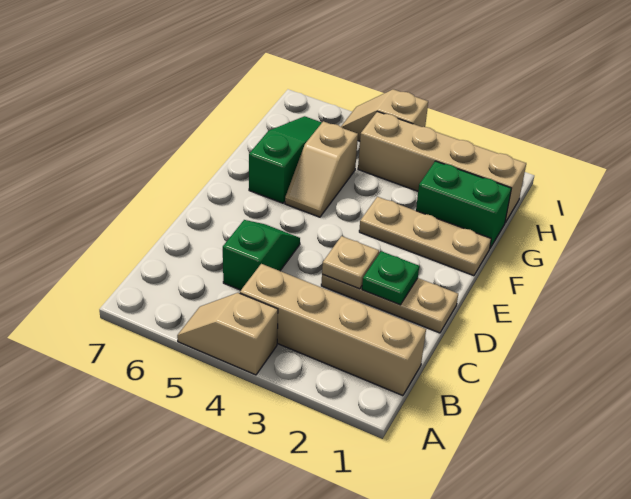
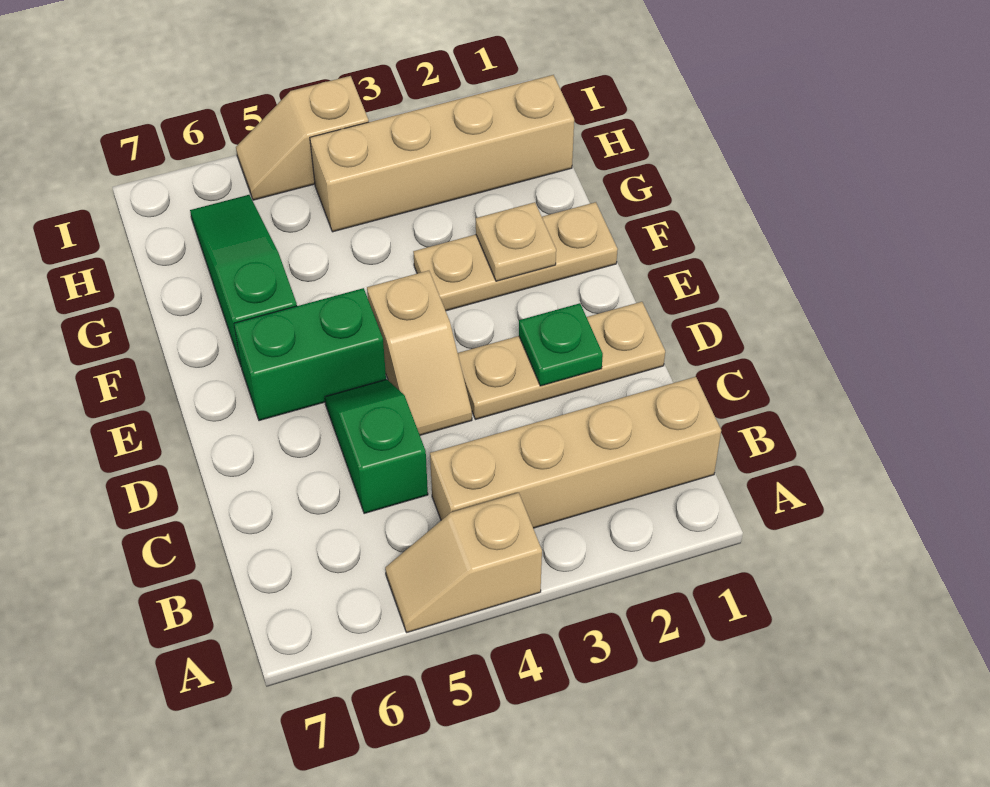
tan 1x1 plate [322,236,379,289] -> tan 1x1 plate moved to [476,202,556,281]
tan 1x2 slope [285,121,358,217] -> tan 1x2 slope moved to [367,271,472,435]
green 1x2 brick [416,161,511,248] -> green 1x2 brick moved to [234,288,386,421]

